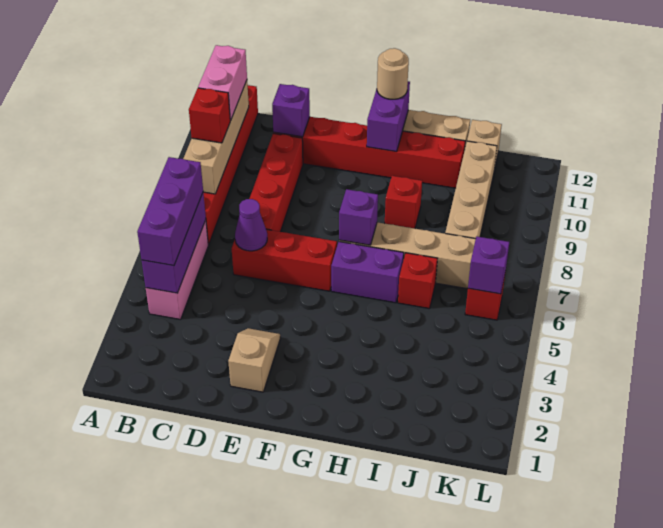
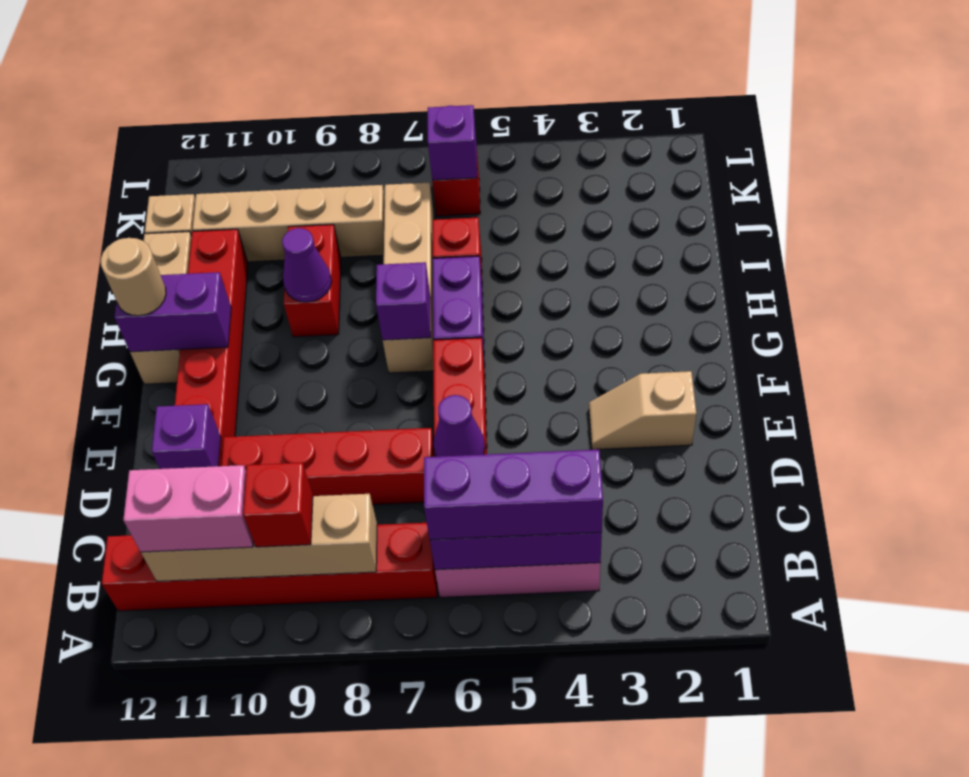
red 1x1 brick [385,176,422,228] -> red 1x2 brick [284,225,341,337]
none -> purple 1x1 cone [282,228,332,302]

